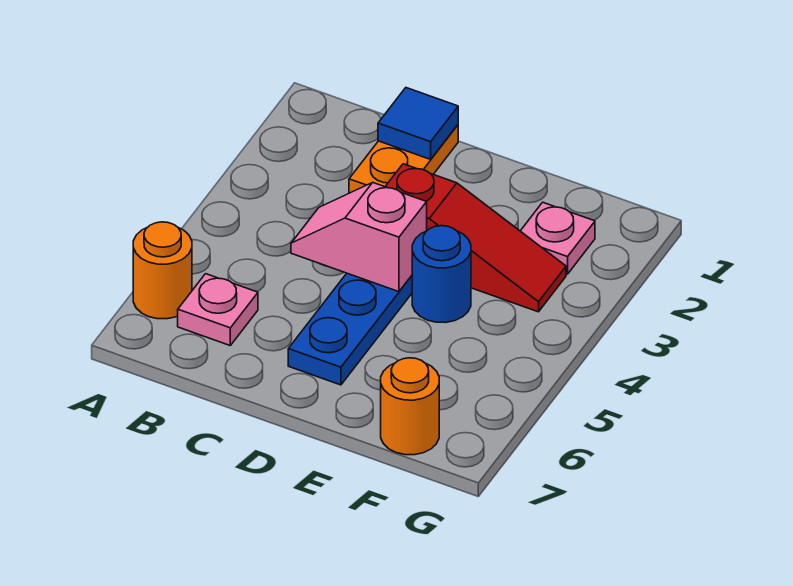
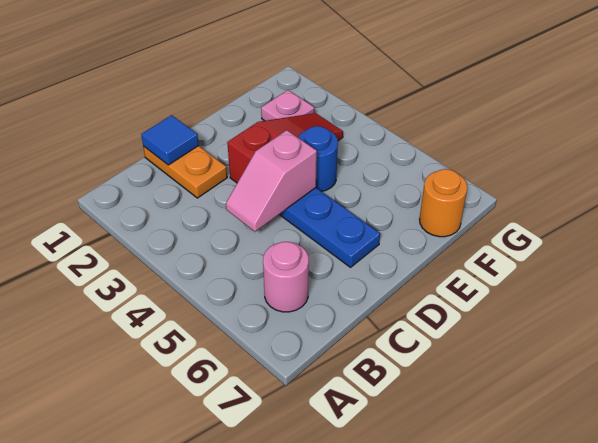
orange 1x1 round brick [133,222,192,319] -> none
pink 1x1 plate [178,274,258,345] -> pink 1x1 round brick [263,242,309,312]

